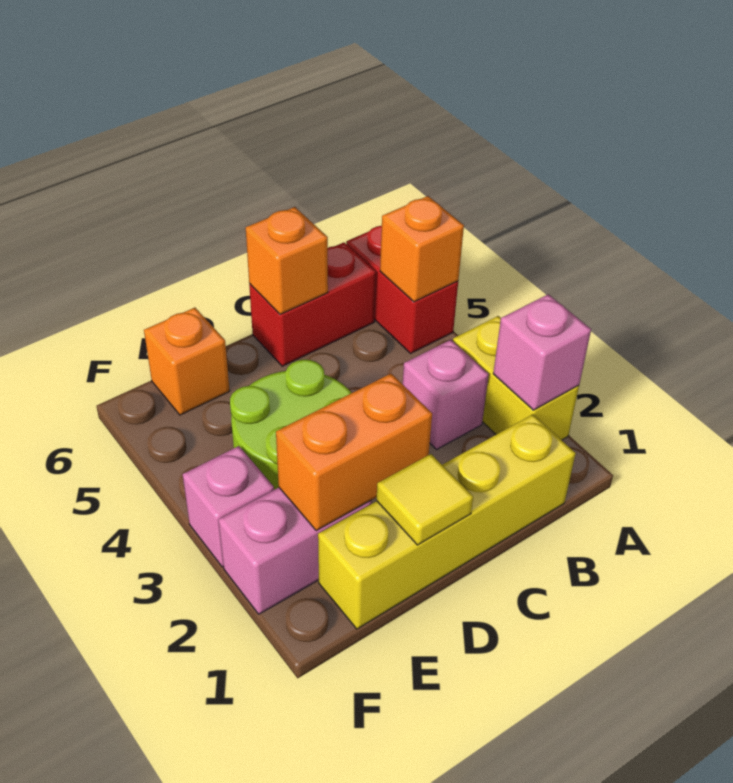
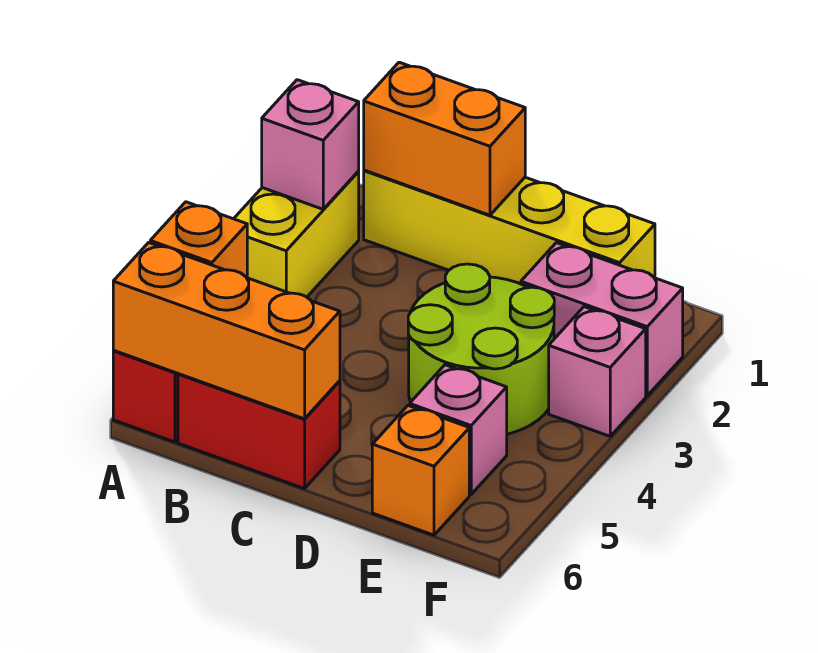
pink 1x1 brick [403,340,489,450] -> pink 1x1 brick moved to [410,365,507,494]
orange 1x1 brick [246,207,328,314] -> orange 1x3 brick [113,243,340,419]
yellow 1x1 tile [377,454,473,545] -> none
orange 1x2 brick [276,374,432,531] -> orange 1x2 brick moved to [364,62,525,215]

